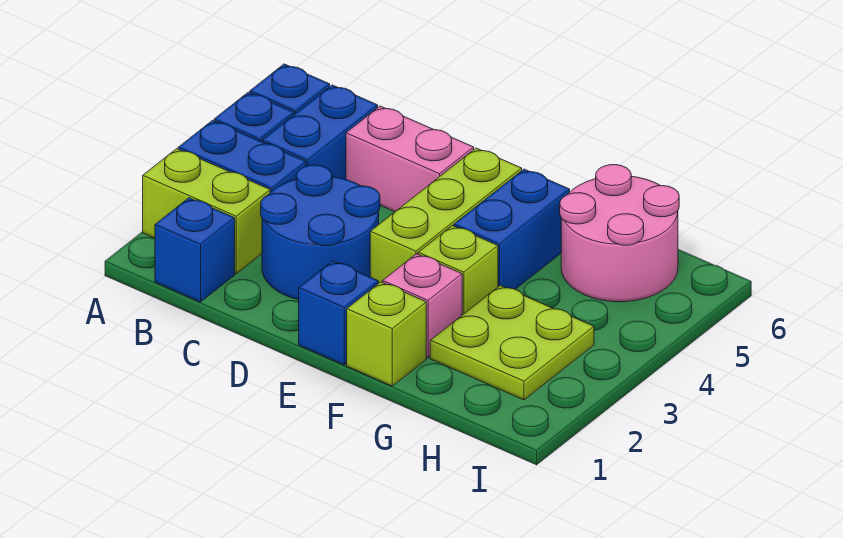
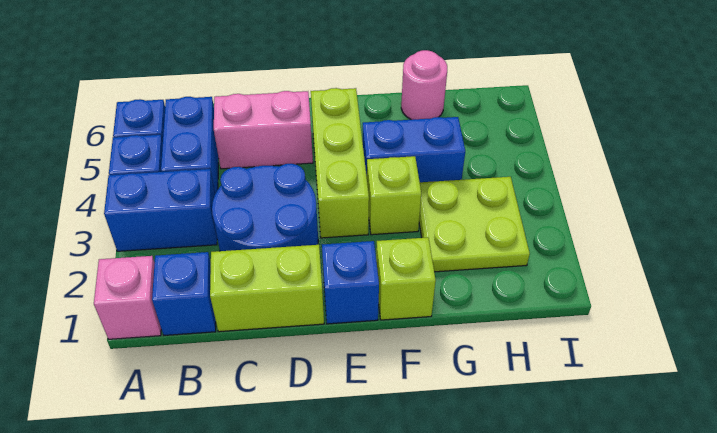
lime 1x2 brick [143,149,270,274] -> lime 1x2 brick moved to [210,245,324,332]
pink 1x1 brick [383,254,462,358] -> pink 1x1 brick moved to [94,256,161,339]
blue 1x2 brick [454,169,570,289] -> blue 1x2 brick turned to [362,117,465,182]
pink 2x2 round brick [560,165,679,302] -> pink 1x1 round brick [401,50,447,120]

